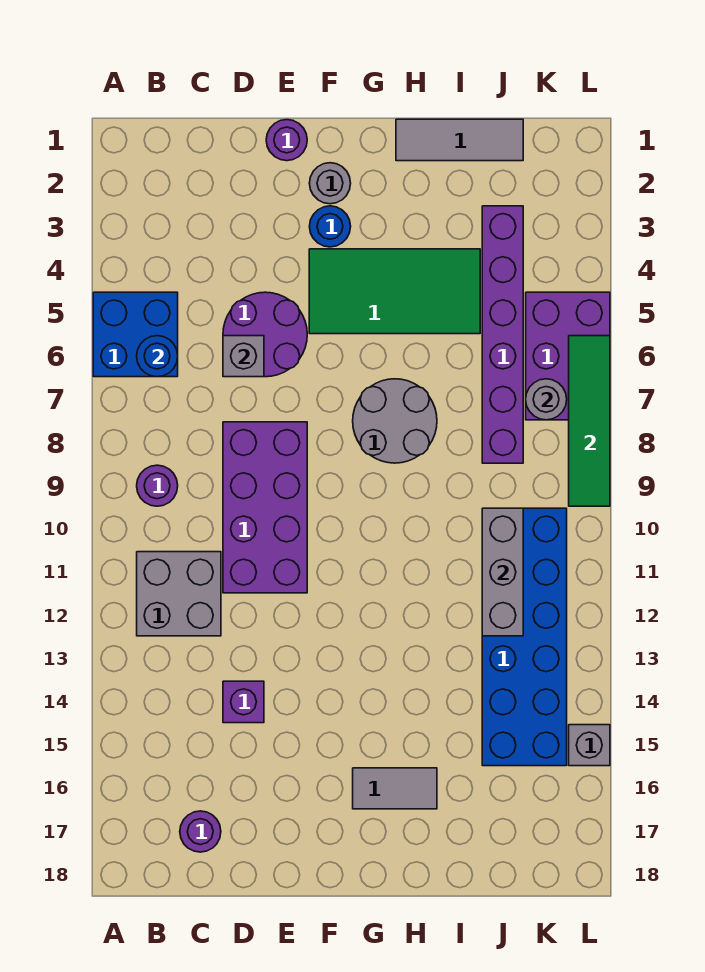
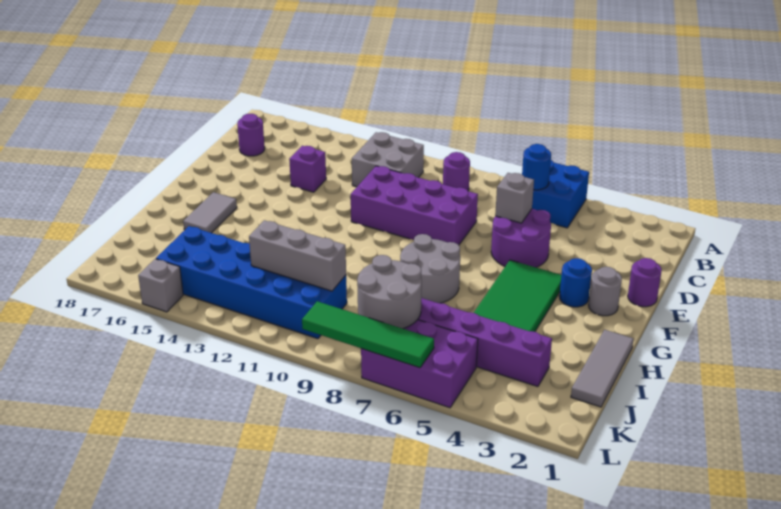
grey 1x1 round brick [526,379,567,420] -> grey 2x2 round brick [357,255,422,329]

